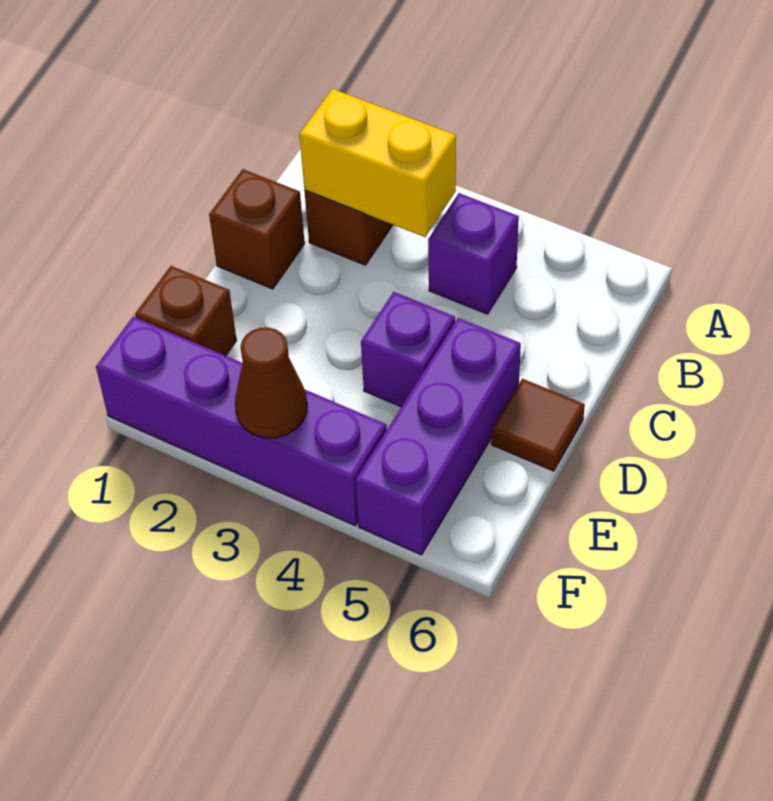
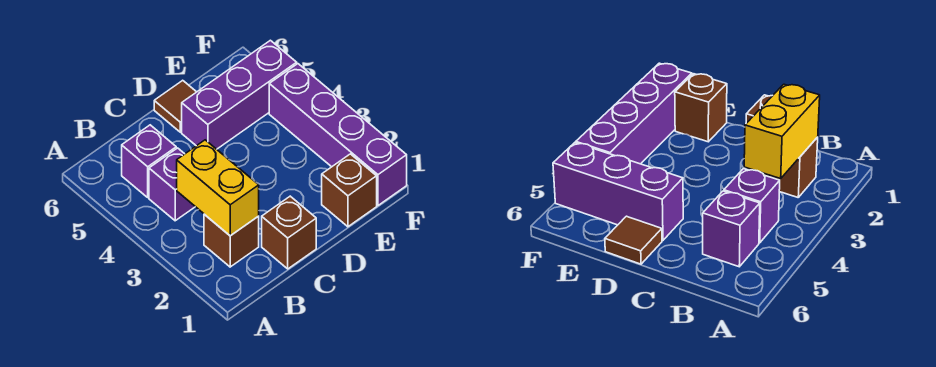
purple 1x1 brick [361,292,455,407] -> purple 1x1 brick moved to [122,125,176,197]
brown 1x1 cone [235,327,307,438] -> none

